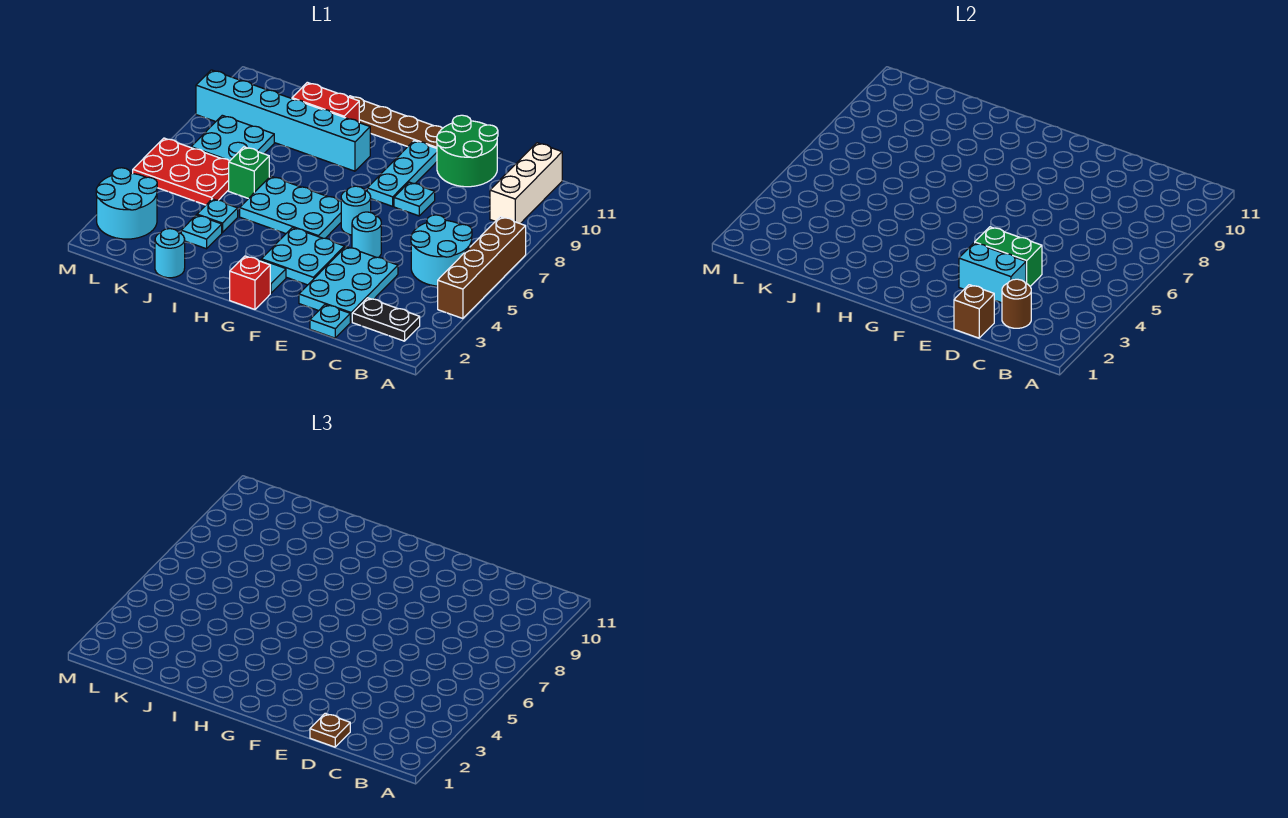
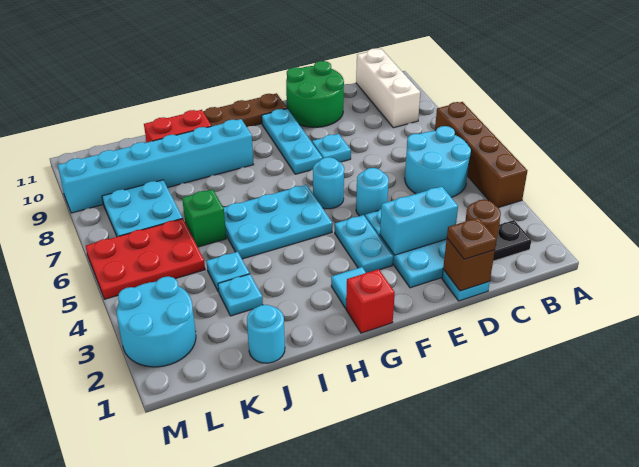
green 1x2 brick [975,227,1042,286] -> none
cyan 2x2 plate [261,228,344,285] -> cyan 1x2 plate [335,215,393,273]

